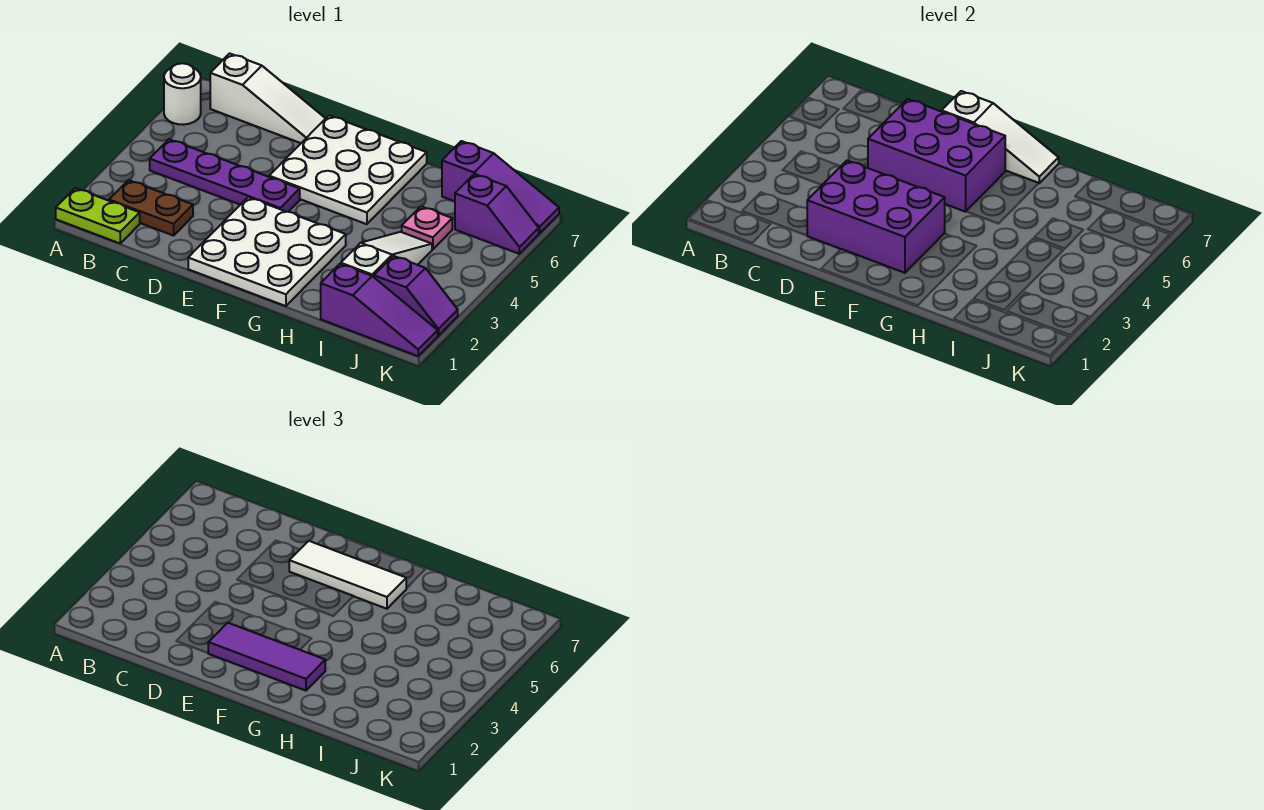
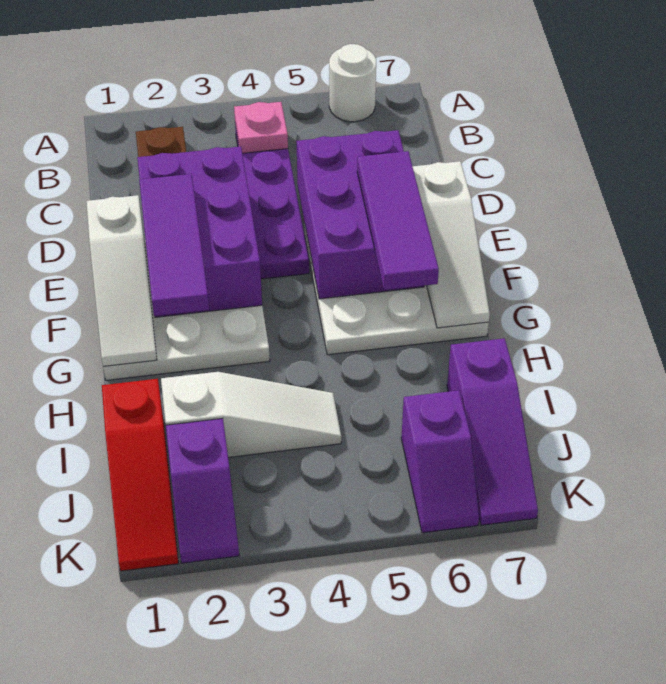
lime 1x2 plate [56,188,140,243] -> none
white 1x3 slope [210,53,326,143] -> white 1x3 slope moved to [86,195,157,366]
white 1x3 tile [289,541,406,609] -> purple 1x3 tile [357,151,439,290]
purple 1x3 slope [321,264,438,356] -> red 1x3 slope [102,379,178,571]
pink 1x1 plate [402,206,452,249] -> pink 1x1 plate moved to [234,102,288,153]

